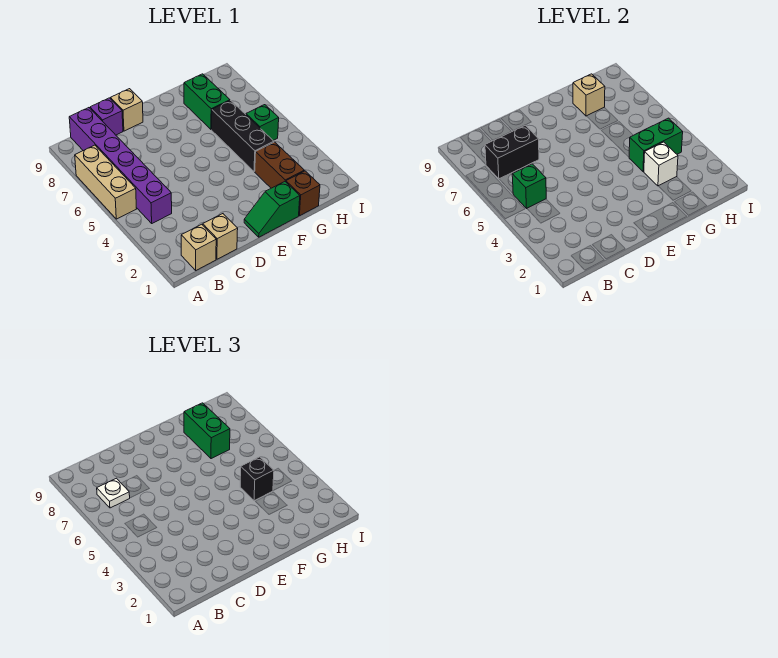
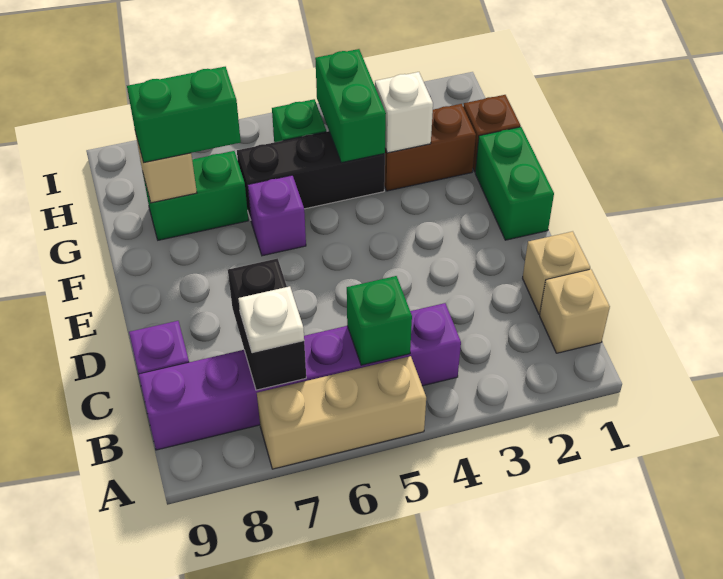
tan 1x1 brick [110,89,143,131] -> none
green 1x2 slope [244,182,300,237] -> green 1x2 brick [475,127,554,240]
none -> purple 1x1 brick [248,175,306,256]
black 1x1 brick [240,457,274,501] -> none

